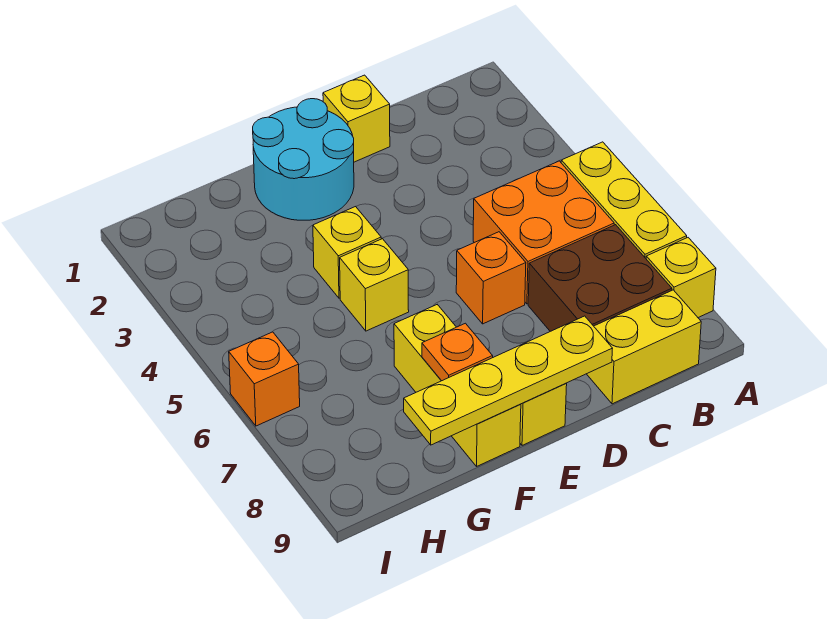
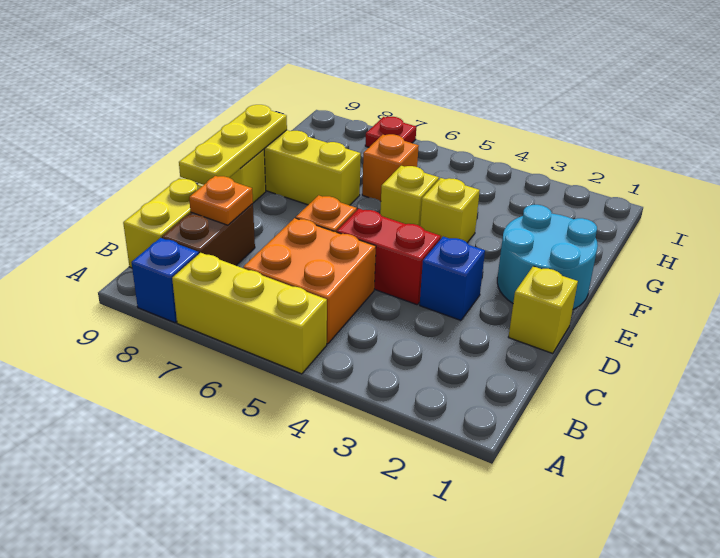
yellow 1x1 brick [646,238,716,318] -> blue 1x1 brick [131,238,199,323]
brown 2x2 brick [528,225,672,331] -> brown 1x2 brick [162,204,255,265]
none -> blue 1x1 brick [420,237,485,320]
none -> red 1x2 brick [337,209,441,305]
yellow 1x4 plate [404,316,613,445] -> yellow 1x3 plate [179,105,287,185]
orange 1x1 plate [422,323,493,381] -> orange 1x1 plate moved to [189,176,253,225]
orange 1x1 brick [229,332,300,426] -> orange 1x1 brick moved to [362,134,419,201]
none -> red 1x1 plate [365,117,416,147]

